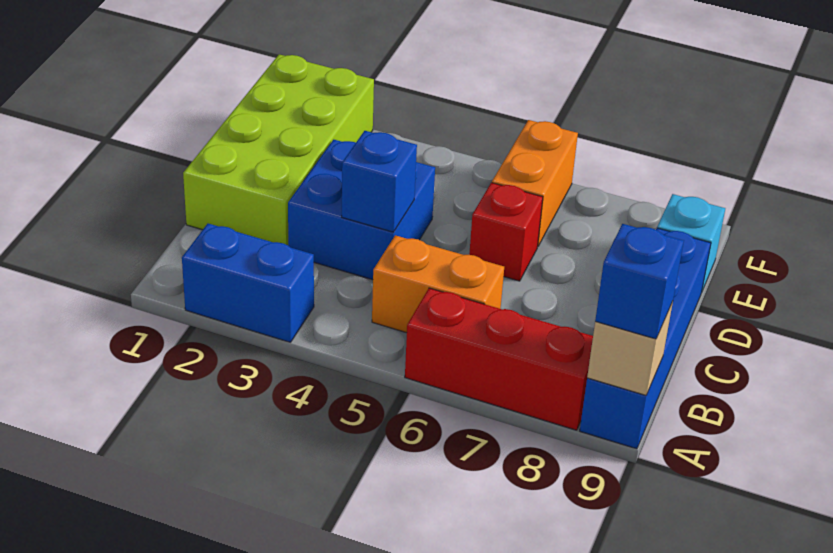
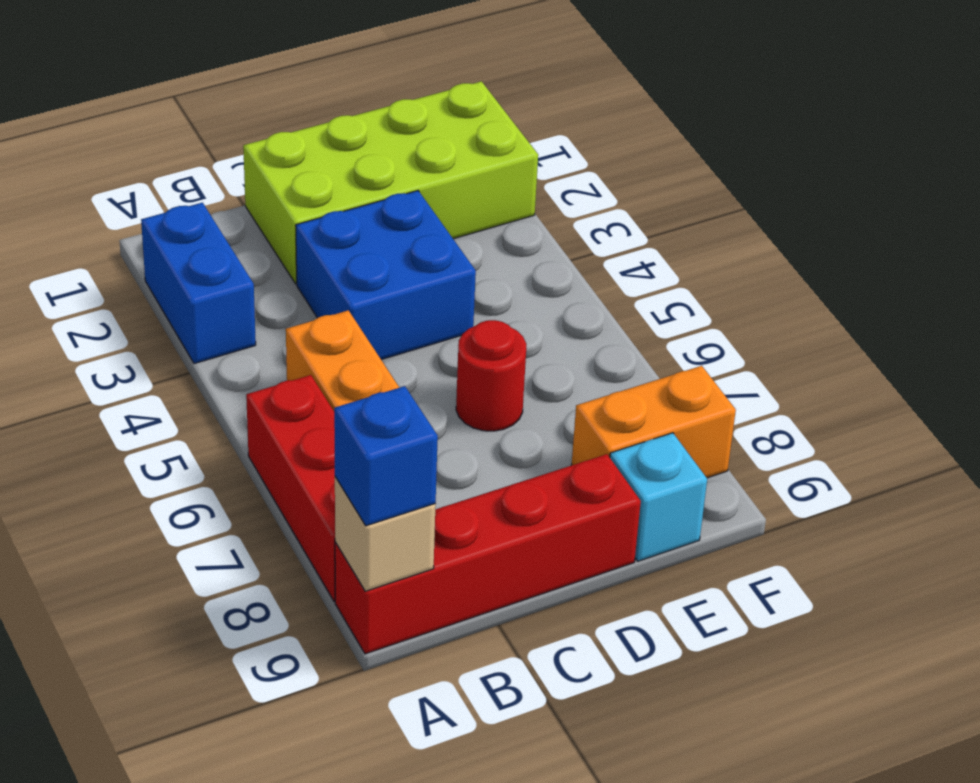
blue 1x4 brick [580,228,711,449] -> red 1x4 brick [335,454,641,654]
blue 1x1 brick [342,131,417,232] -> none
red 1x1 brick [469,183,543,281] -> red 1x1 round brick [456,320,526,431]
orange 1x2 brick [492,120,578,246] -> orange 1x2 brick moved to [572,366,736,478]

